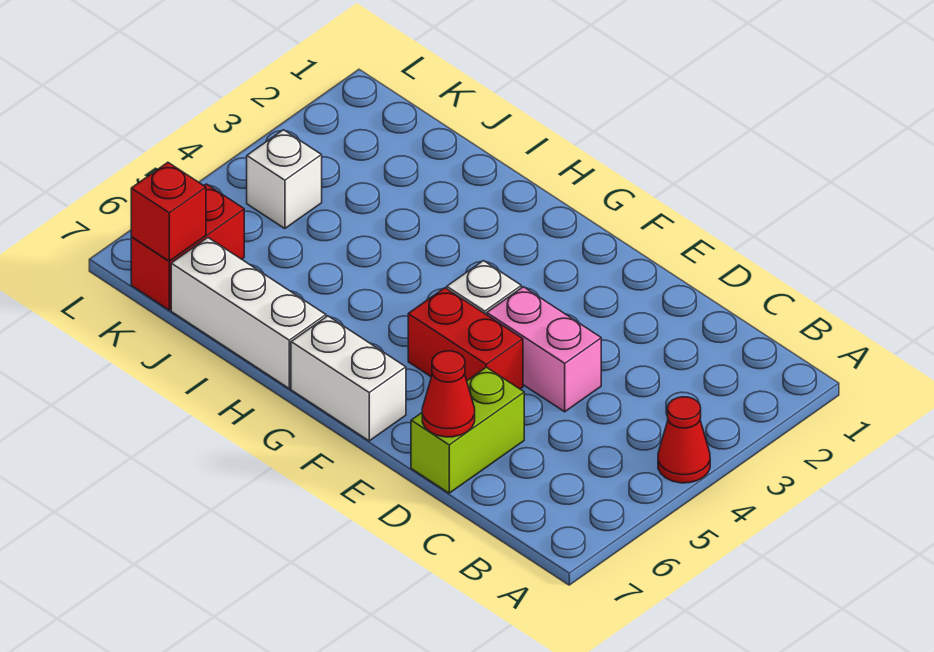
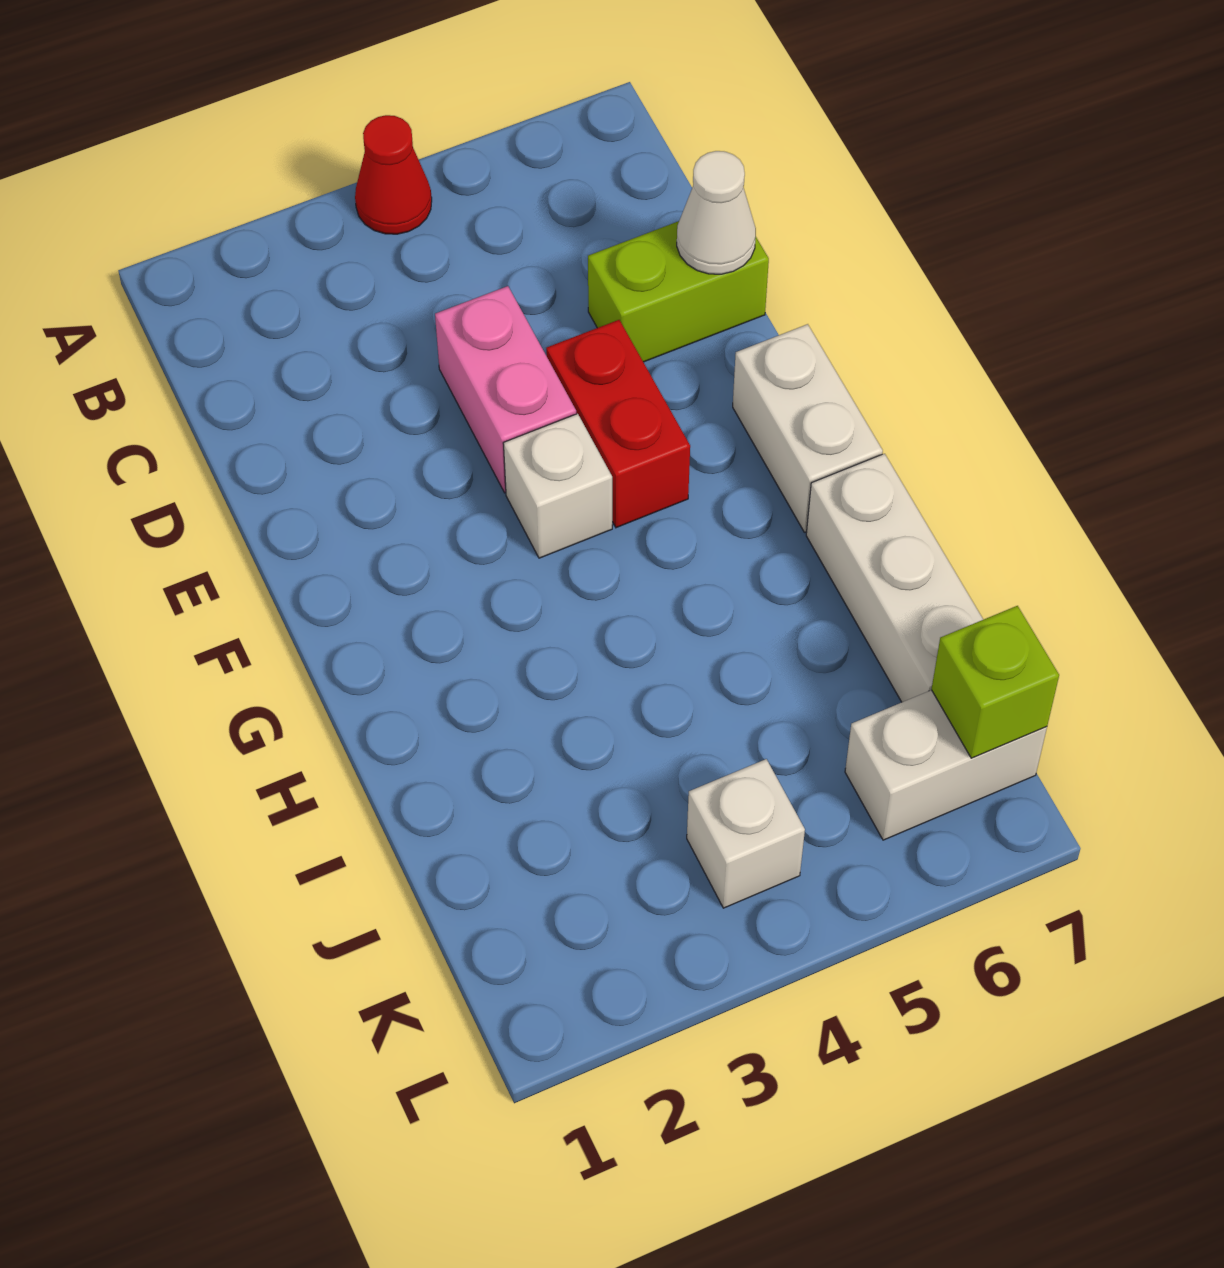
red 1x1 cone [422,351,475,437] -> white 1x1 cone [677,151,756,274]
red 1x2 brick [131,184,244,310] -> white 1x2 brick [845,690,1047,840]
red 1x1 brick [131,162,206,261] -> lime 1x1 brick [931,606,1059,758]

